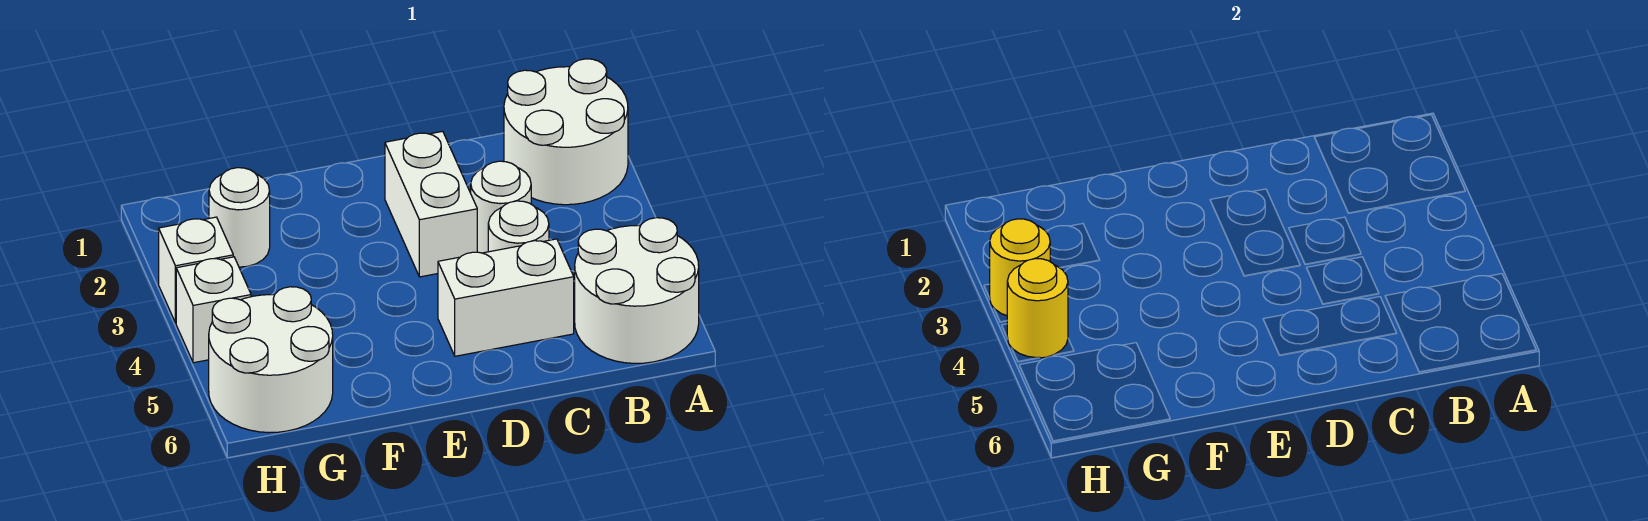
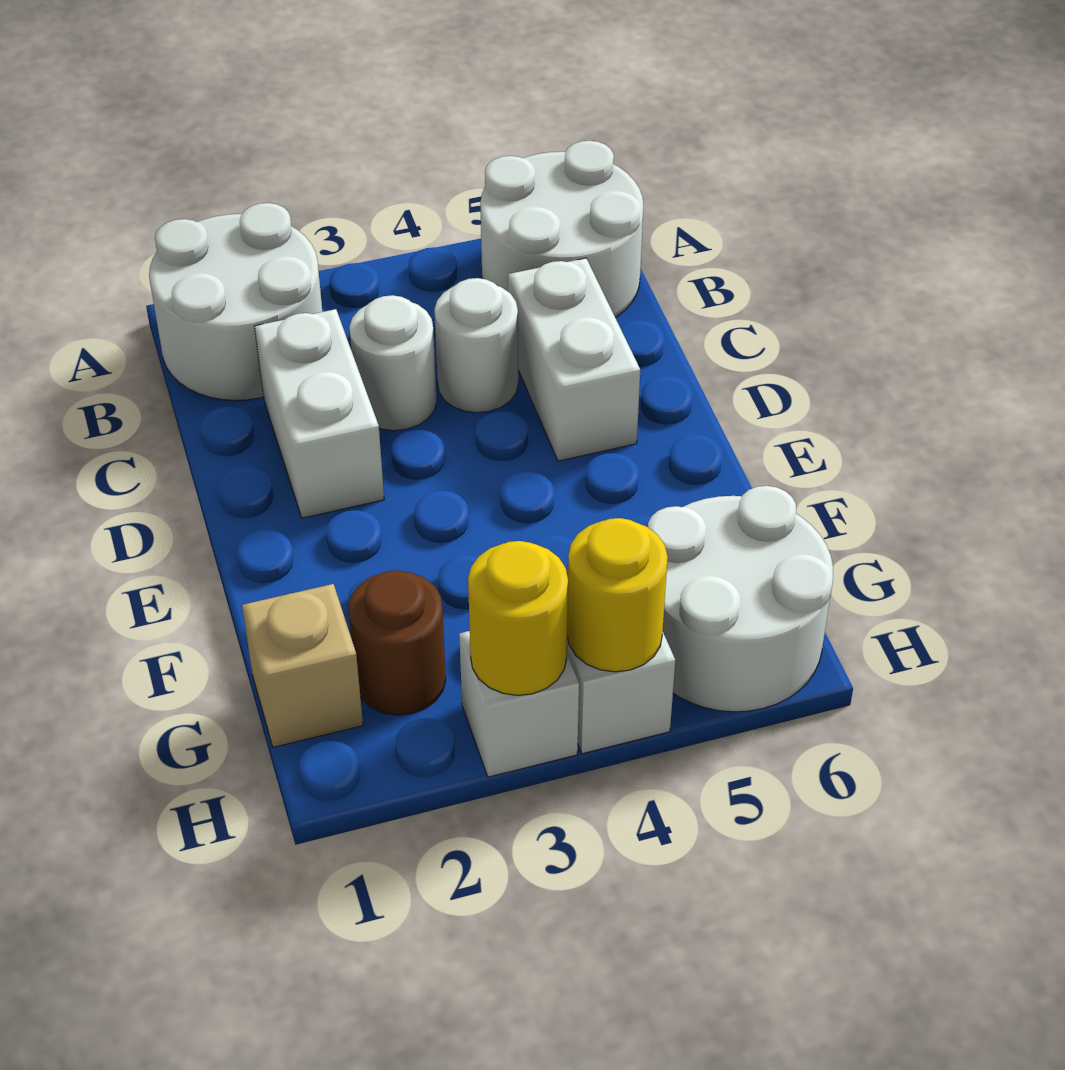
white 1x2 brick [385,131,477,277] -> white 1x2 brick turned to [255,309,384,518]
none -> tan 1x1 brick [242,584,363,747]
white 1x1 round brick [209,168,270,267] -> brown 1x1 round brick [348,570,446,715]

